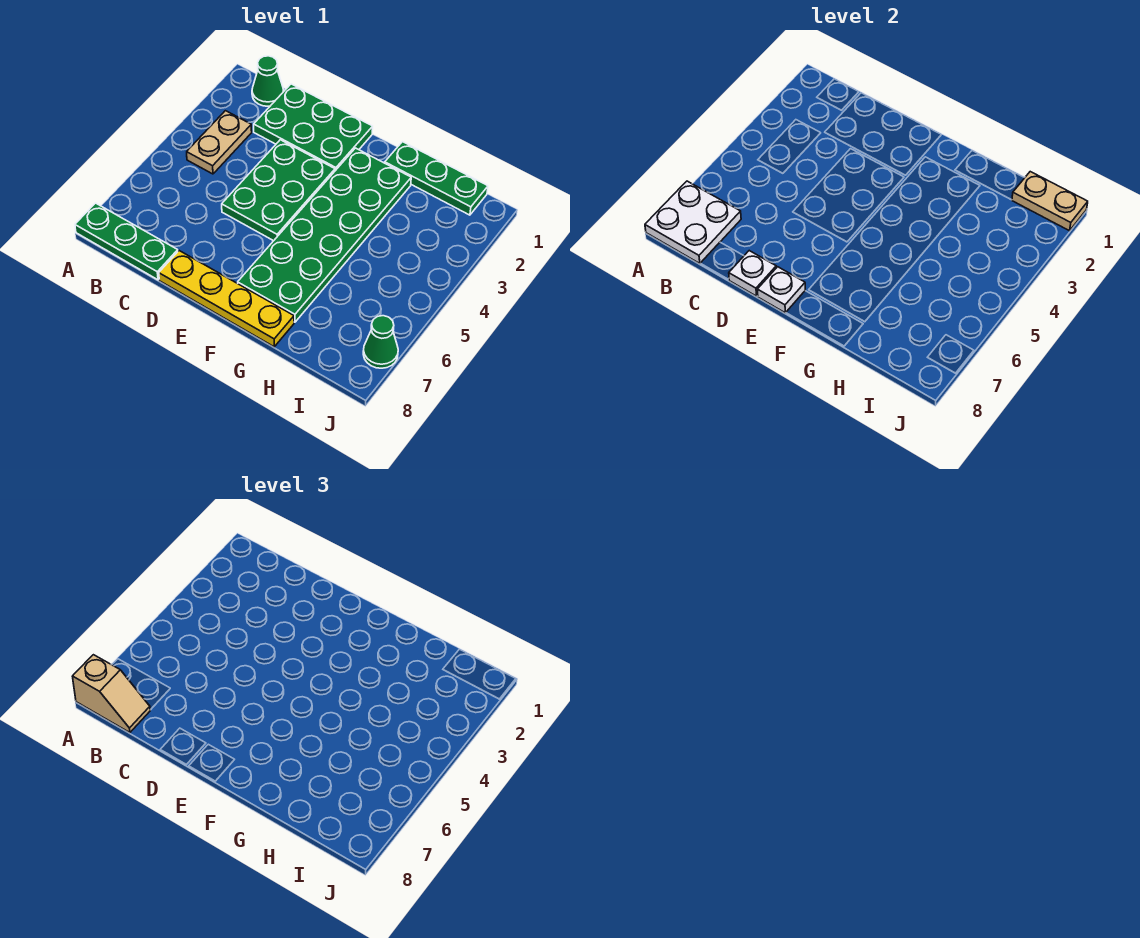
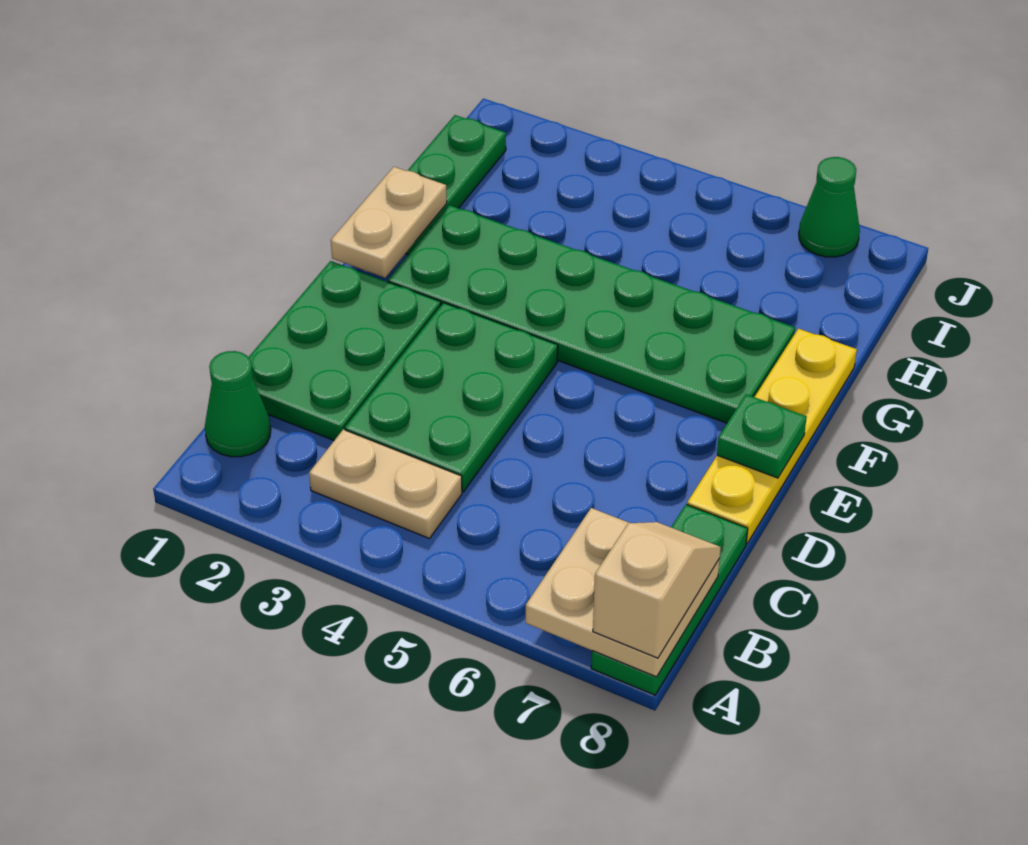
white 2x2 plate [645,181,741,264] -> tan 2x2 plate [526,508,720,677]
green 2x3 plate [222,140,335,241] -> green 2x3 plate turned to [345,303,558,492]
white 1x1 plate [729,251,776,296] -> none
white 1x1 plate [757,267,805,313] -> green 1x1 plate [717,394,807,478]
tan 1x2 plate [1012,172,1088,231] -> tan 1x2 plate moved to [331,167,447,278]

